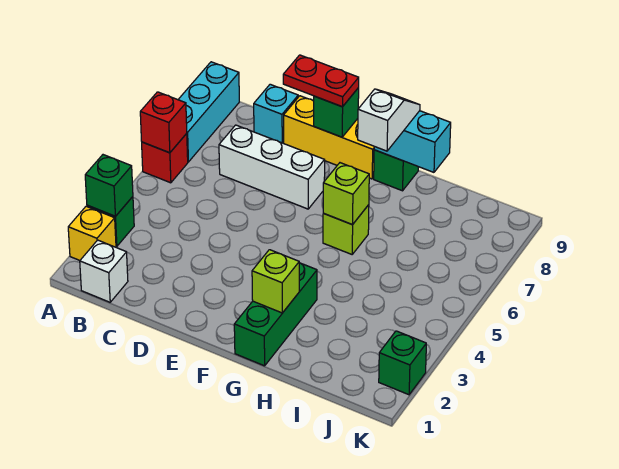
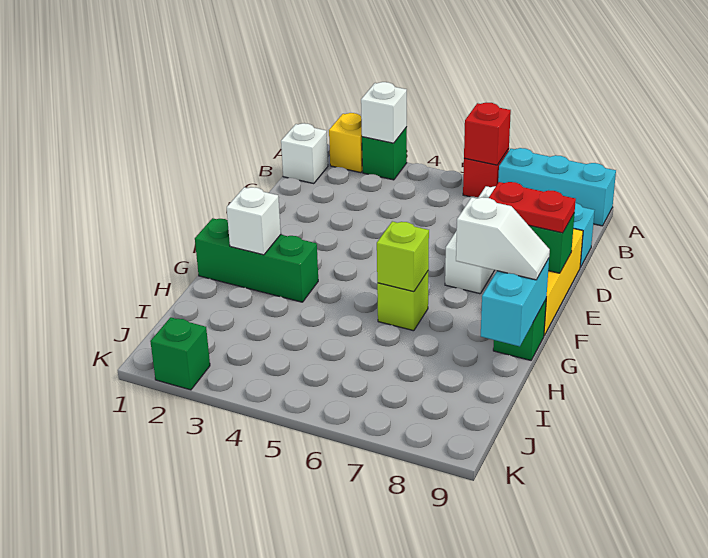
green 1x1 brick [85,155,133,216] -> white 1x1 brick [361,82,407,143]
red 1x2 plate [283,55,359,107] -> red 1x2 plate turned to [489,182,576,233]
lime 1x1 brick [252,250,299,313] -> white 1x1 brick [227,187,281,255]

